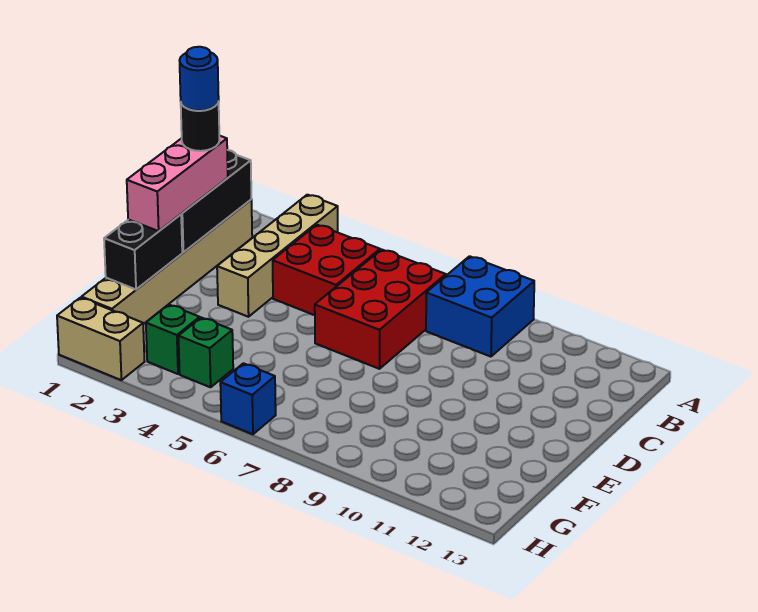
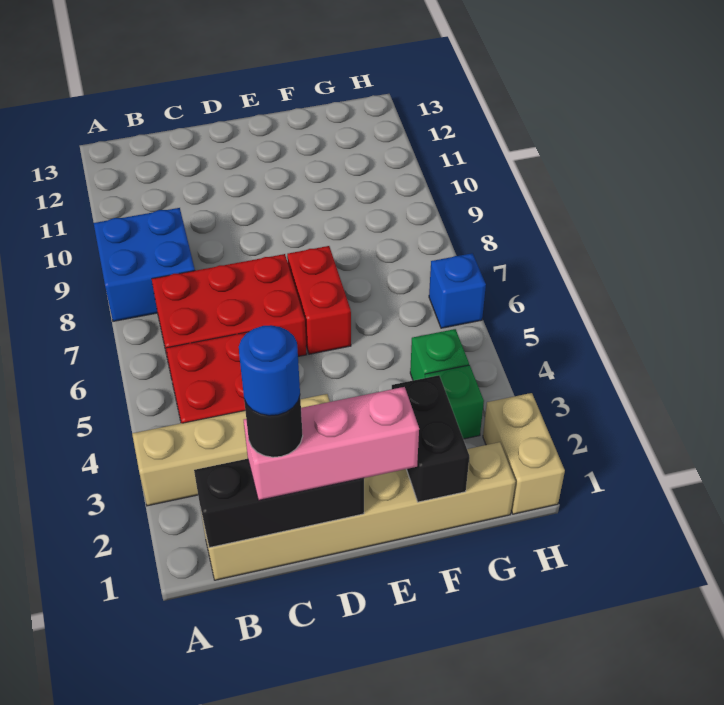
black 1x2 brick [104,214,182,289] -> black 1x2 brick turned to [392,375,469,502]
none -> red 1x2 brick [287,246,351,354]

